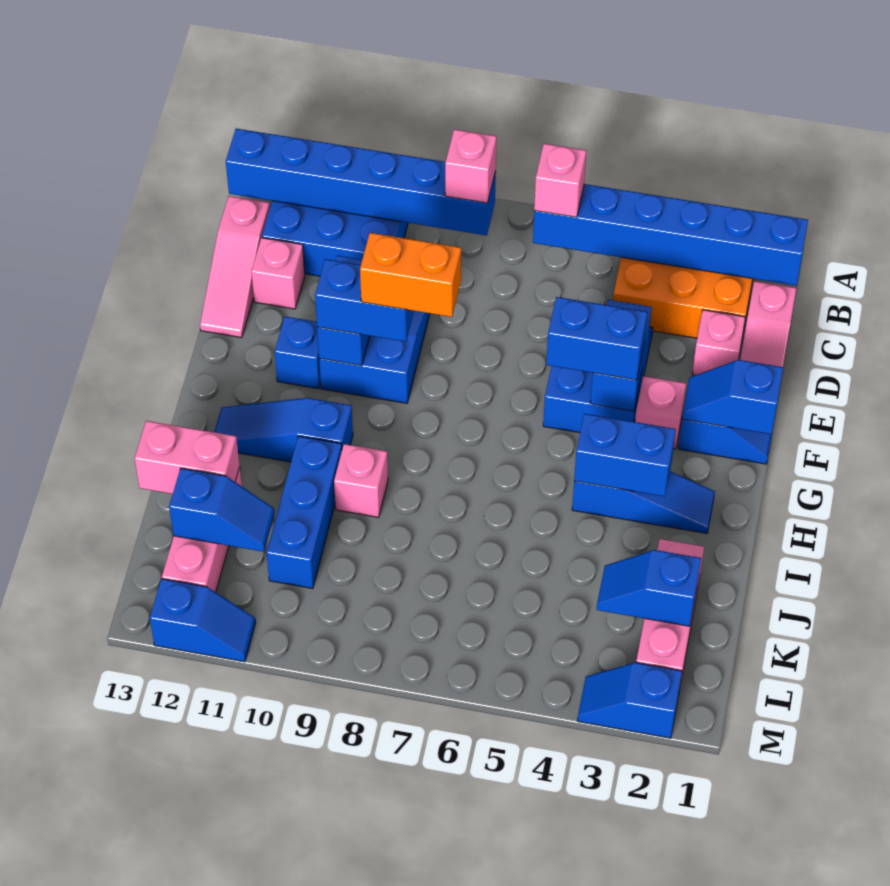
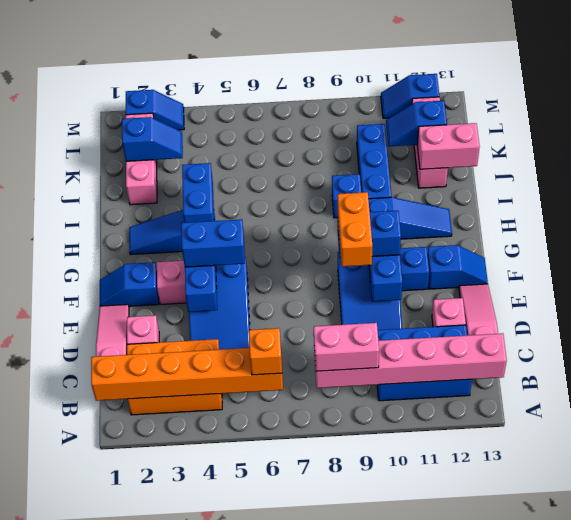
blue 1x6 brick [533,184,808,286] -> orange 1x6 brick [91,348,283,401]
pink 1x1 brick [534,144,586,217] -> orange 1x1 brick [249,328,282,375]
blue 1x6 brick [226,129,496,236] -> pink 1x6 brick [314,333,507,388]
pink 1x1 brick [445,129,497,203] -> pink 1x2 brick [314,323,379,371]
blue 1x2 slope [682,360,783,434] -> blue 1x2 slope moved to [427,245,488,289]
orange 1x2 brick [360,233,461,317] -> orange 1x2 brick turned to [338,192,372,267]
blue 1x2 brick [574,414,676,496] -> blue 1x2 brick turned to [182,163,214,223]
pink 1x1 brick [334,444,388,517] -> blue 1x1 brick [332,174,361,218]

